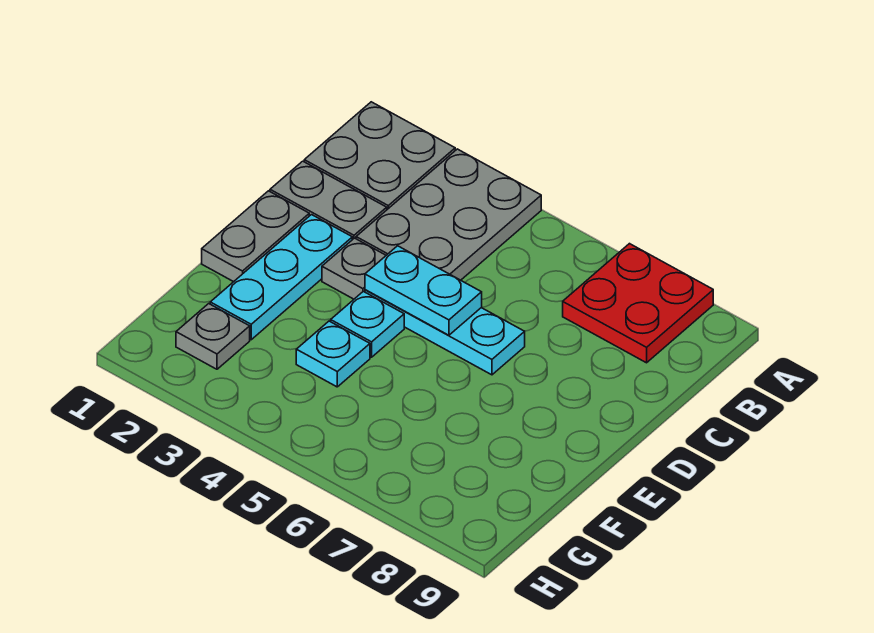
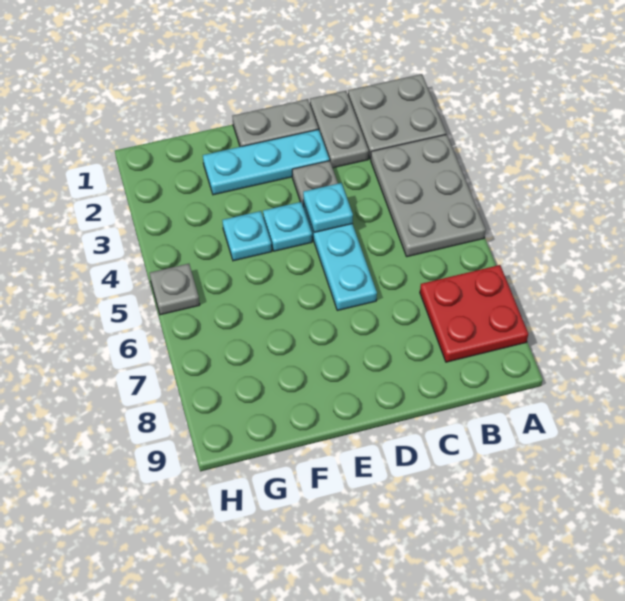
grey 2x3 plate [356,149,541,280] -> grey 2x3 plate turned to [371,134,486,257]
cyan 1x2 plate [365,246,482,335] -> cyan 1x1 plate [303,183,353,232]
grey 1x1 plate [176,304,250,369] -> grey 1x1 plate moved to [150,264,200,315]

